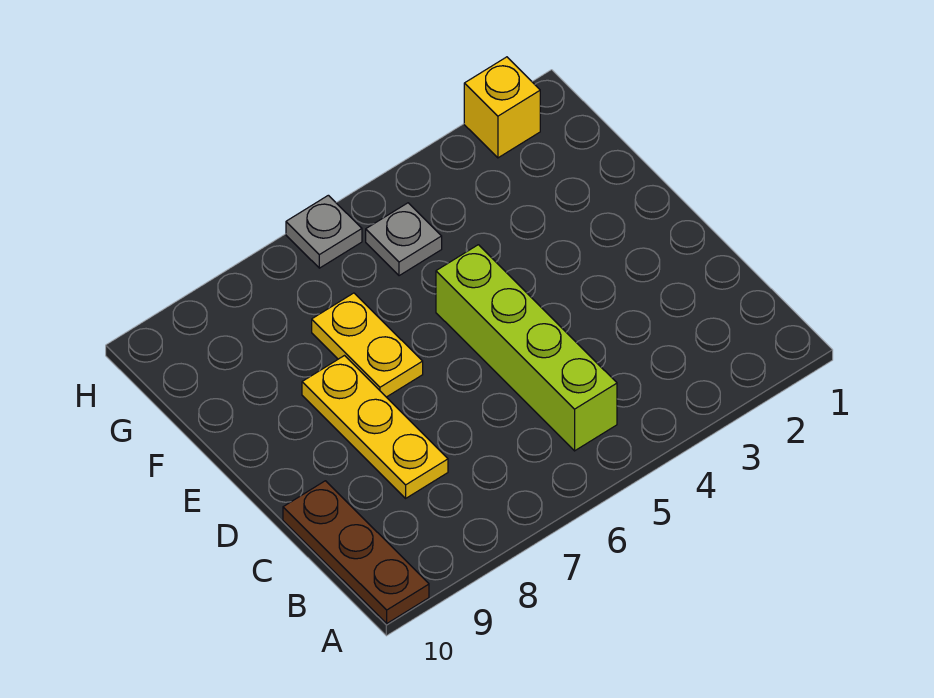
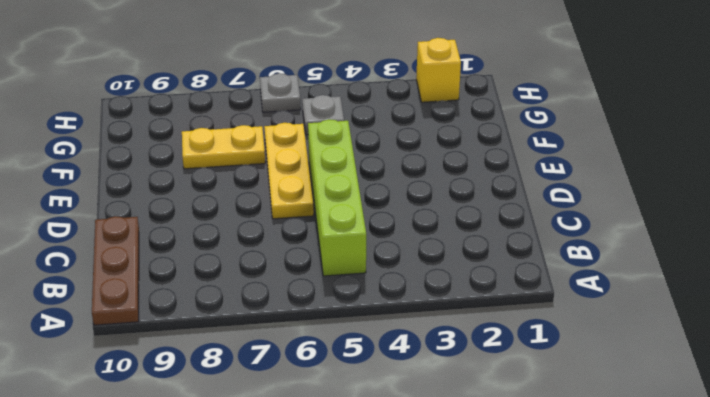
yellow 1x3 plate [302,356,448,498] -> yellow 1x3 plate moved to [264,123,314,219]
yellow 1x2 plate [312,293,423,397] -> yellow 1x2 plate turned to [182,125,265,169]

